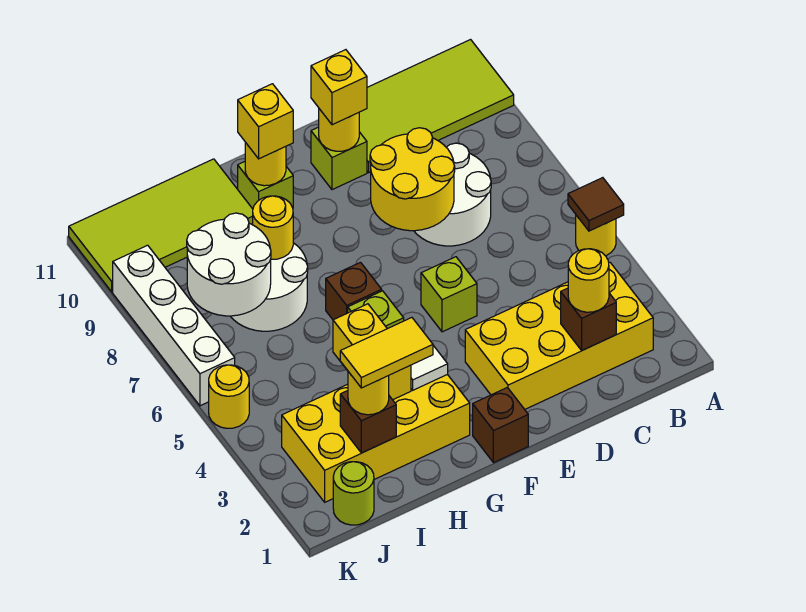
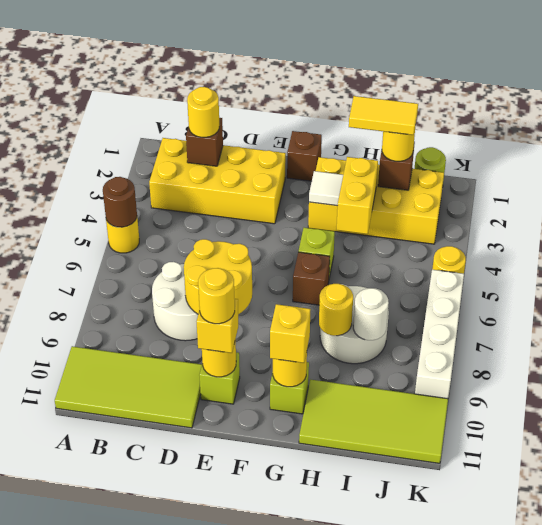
brown 1x1 tile [568,178,624,231] -> brown 1x1 round brick [103,177,137,227]
lime 1x1 brick [421,257,477,332] -> none
none -> yellow 1x1 round brick [198,268,235,324]
white 2x2 round brick [187,213,271,316] -> white 1x1 round brick [353,288,389,340]

